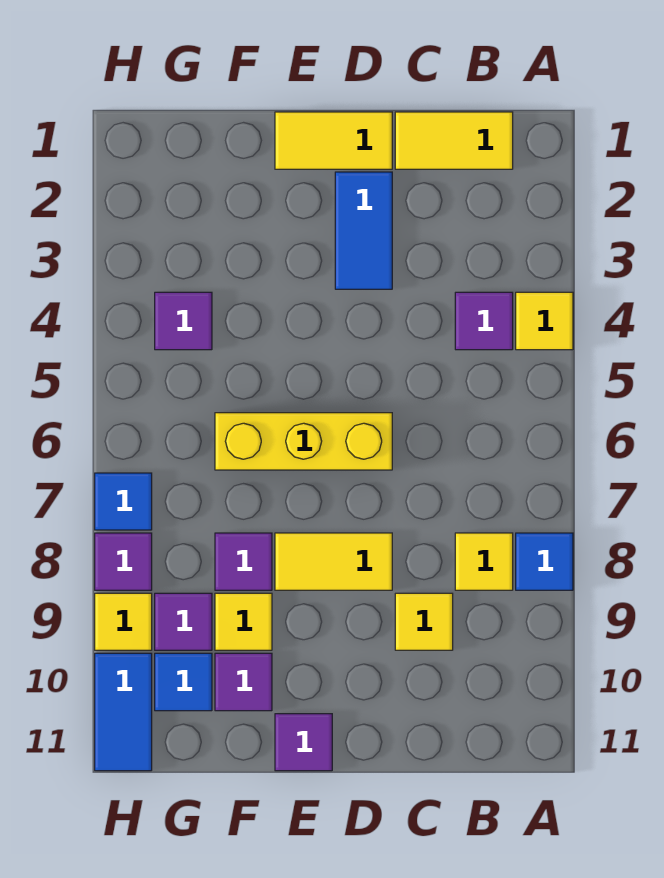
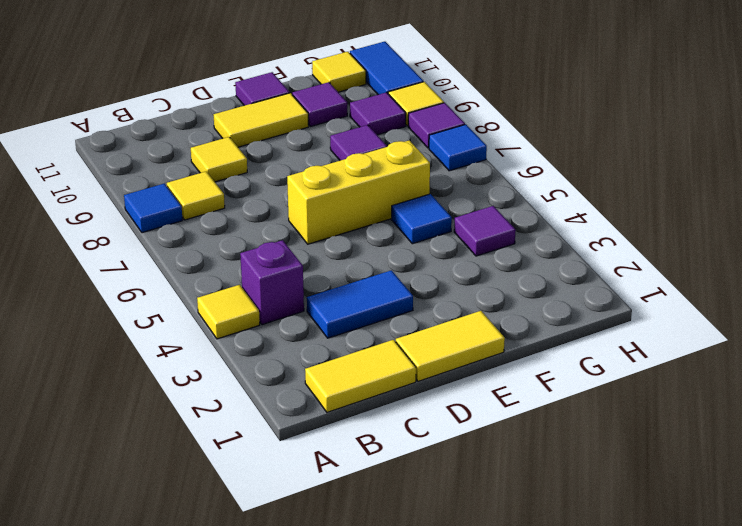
purple 1x1 tile [455,292,513,350] -> purple 1x1 brick [240,240,304,325]
blue 1x2 tile [335,172,392,289] -> blue 1x2 tile turned to [307,270,413,338]
yellow 1x2 tile [275,533,392,590] -> yellow 1x2 tile moved to [214,93,309,147]
yellow 1x1 tile [215,593,272,650] -> yellow 1x1 tile moved to [312,52,366,92]
blue 1x1 tile [155,653,212,711] -> blue 1x1 tile moved to [392,194,452,244]

